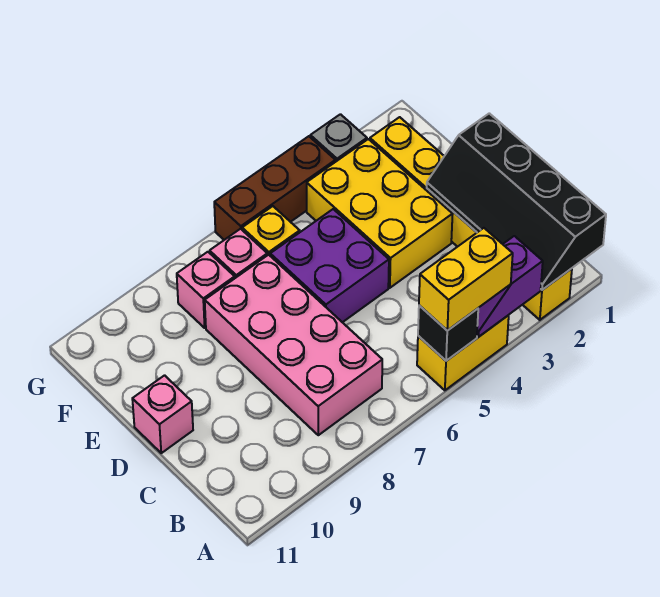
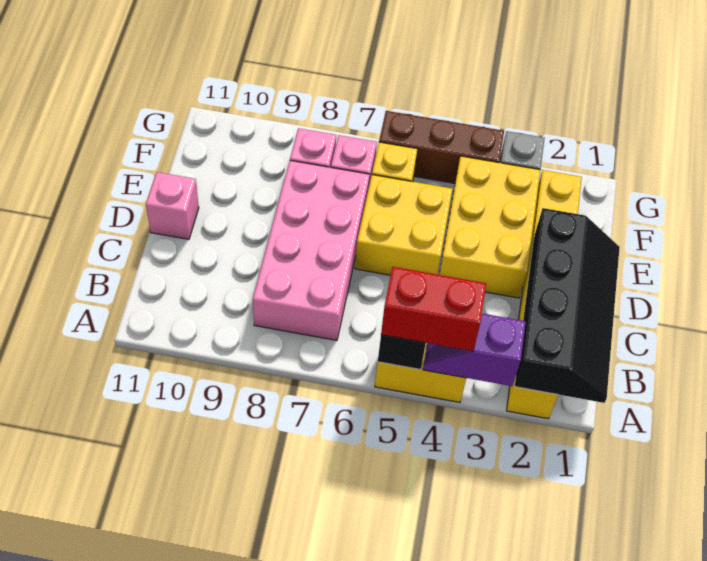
black 2x4 slope [427,113,606,290] -> black 2x4 slope turned to [515,208,620,403]
yellow 1x2 brick [419,228,513,331] -> red 1x2 brick [381,267,486,351]
purple 2x2 brick [270,209,389,322] -> yellow 2x2 brick [355,175,452,275]

